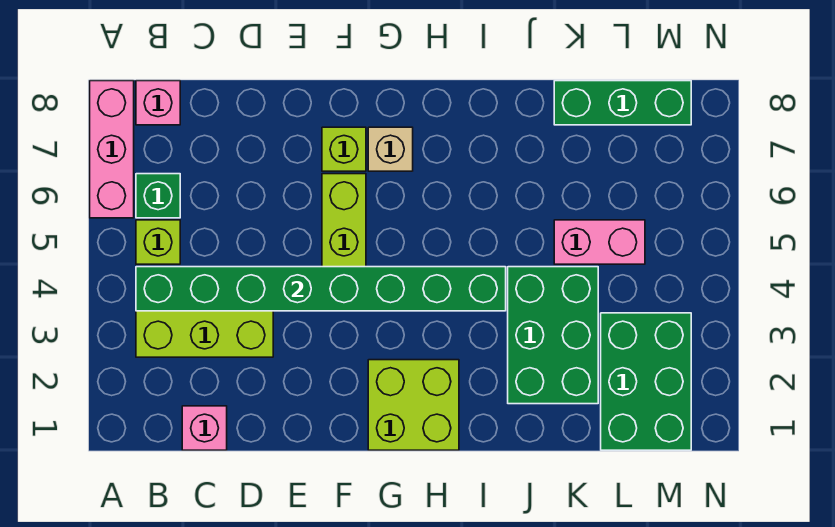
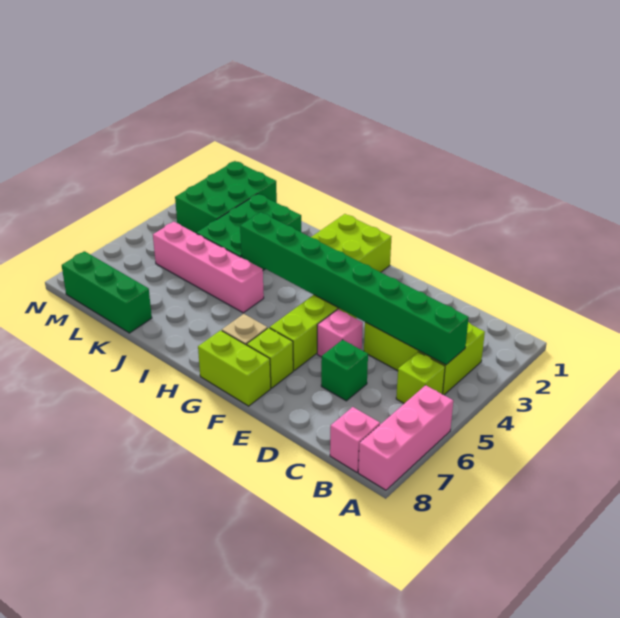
green 1x1 brick [136,174,180,218] -> green 1x1 brick moved to [321,340,368,401]
pink 1x1 brick [182,406,227,450] -> pink 1x1 brick moved to [317,309,363,357]
none -> lime 1x2 brick [198,330,271,406]
pink 1x2 brick [554,220,645,264] -> pink 1x4 brick [153,222,264,313]

